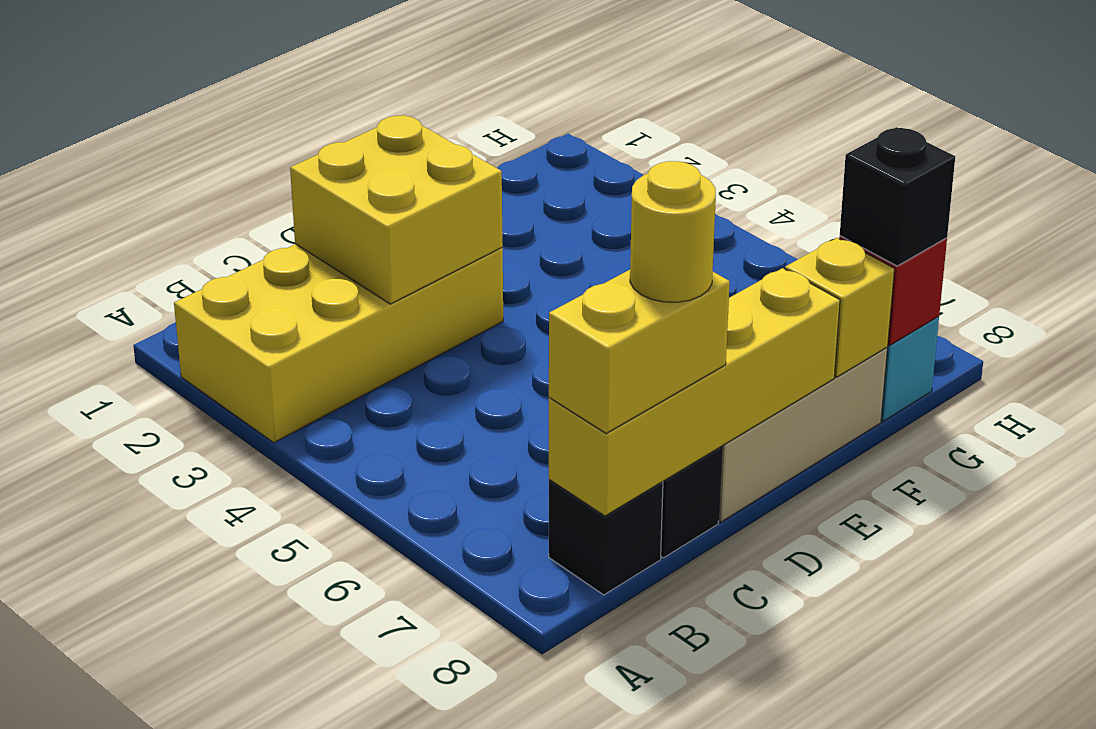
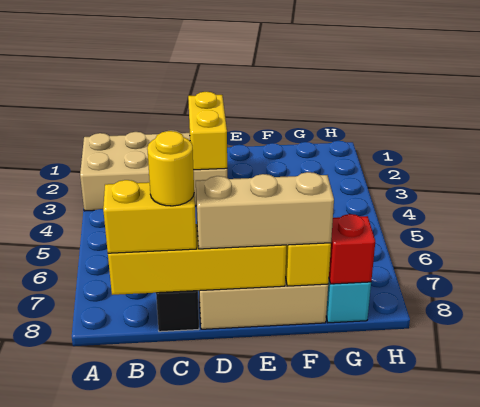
yellow 2x4 brick [174,244,503,443] -> tan 2x4 brick [80,130,227,211]
black 1x1 brick [549,480,663,595] -> none
yellow 2x2 brick [290,115,503,304] -> yellow 1x2 brick [188,92,227,170]
none -> tan 1x3 brick [196,172,334,249]
black 1x1 brick [840,127,955,266] -> none

